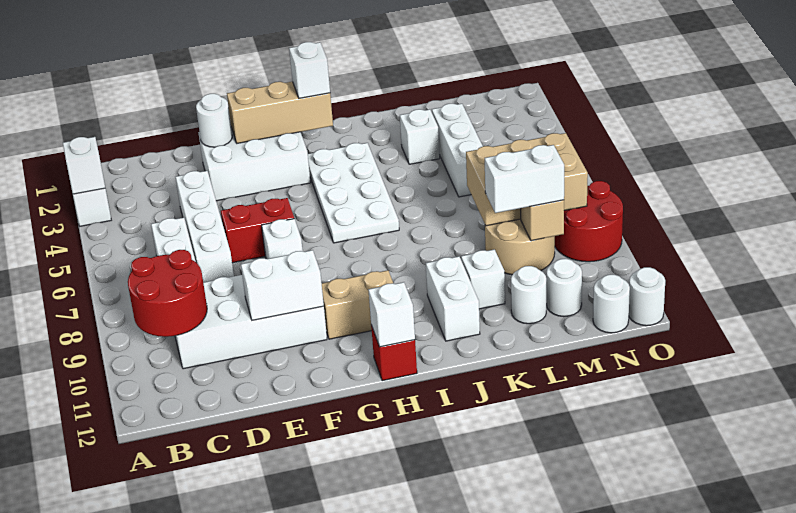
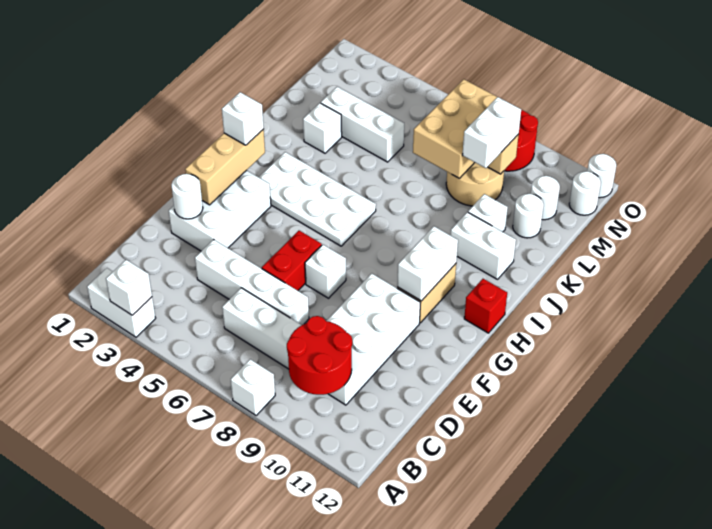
white 1x2 brick [241,250,324,320] -> white 1x2 brick moved to [397,226,458,301]
white 1x1 brick [368,282,415,347] -> white 1x1 brick moved to [231,359,275,415]

